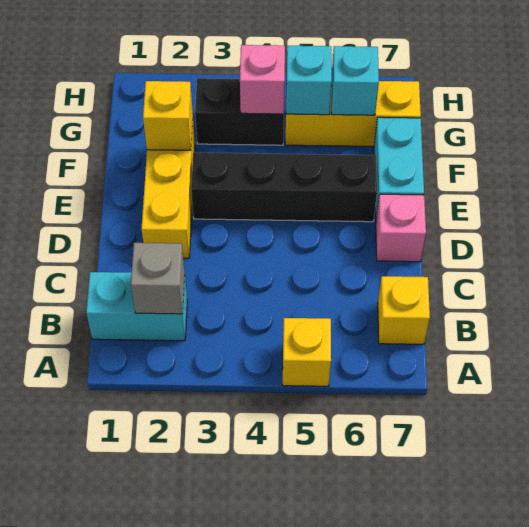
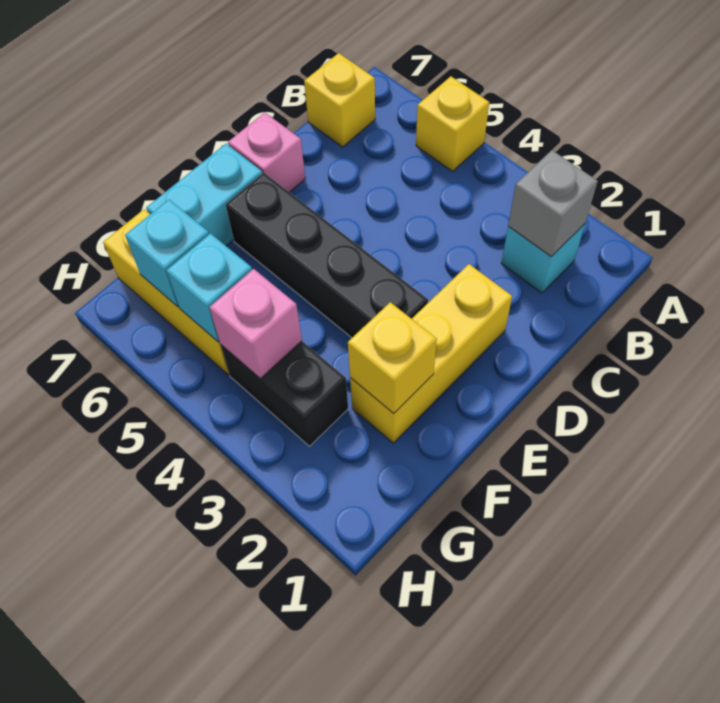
cyan 1x2 brick [86,272,187,341] -> cyan 1x1 brick [501,224,585,293]

